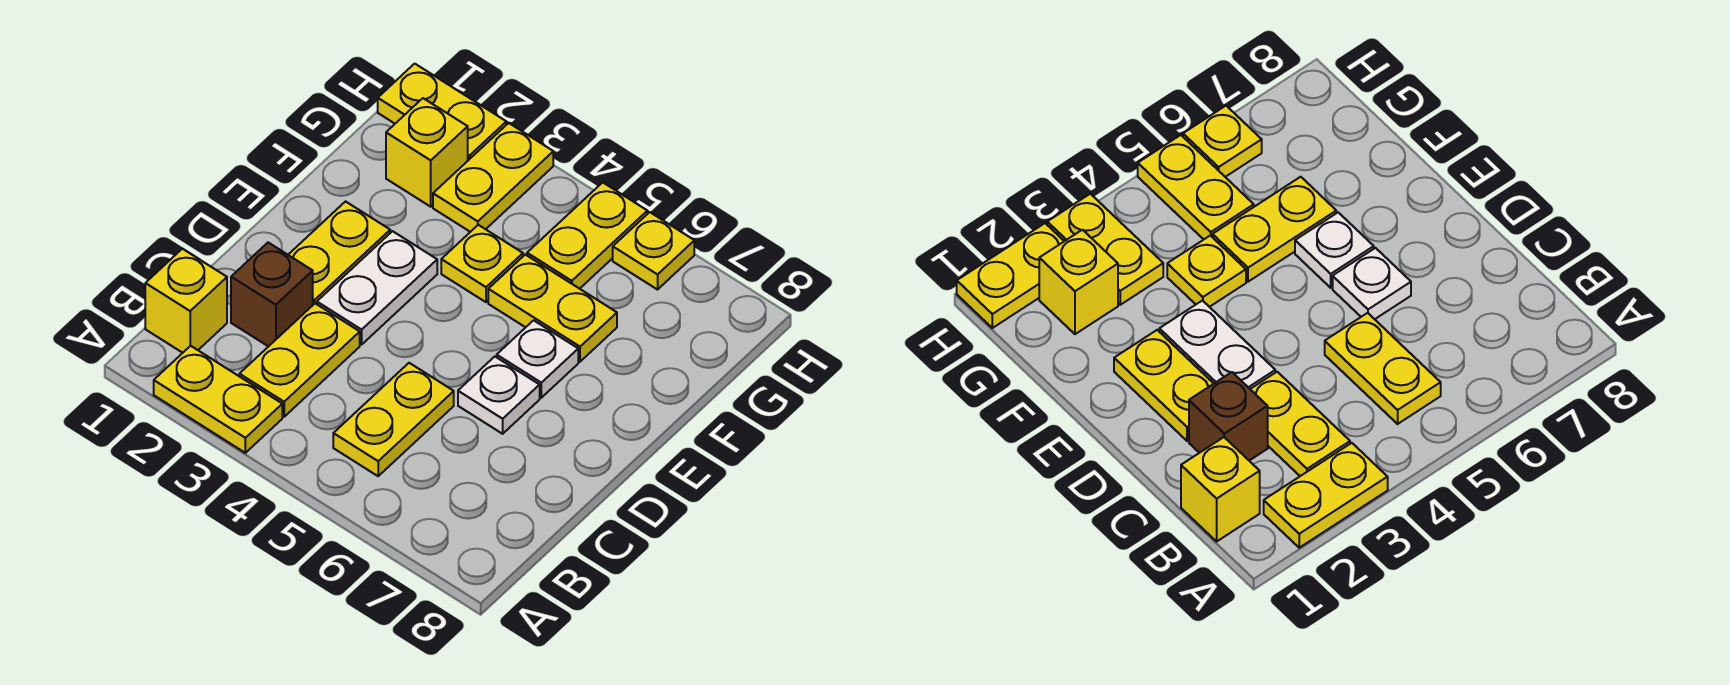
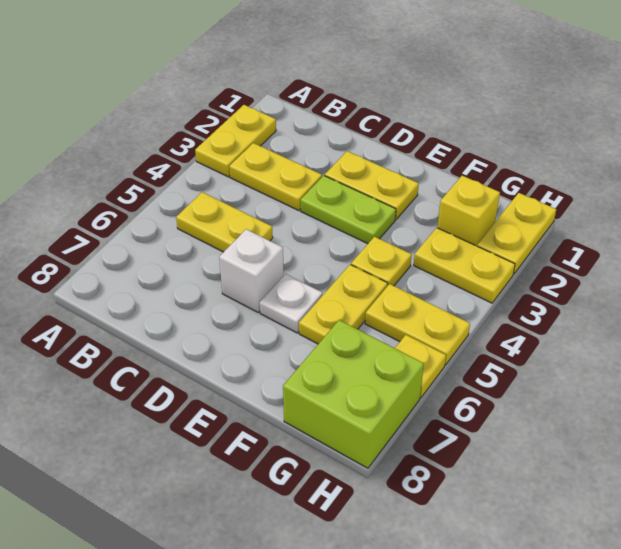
yellow 1x1 brick [145,249,227,353] -> none
brown 1x1 brick [231,243,313,347] -> none
white 1x2 plate [317,231,437,345] -> lime 1x2 plate [301,176,396,244]
white 1x1 plate [458,357,540,434] -> white 1x1 brick [219,229,284,312]
none -> lime 2x2 brick [283,320,424,468]

